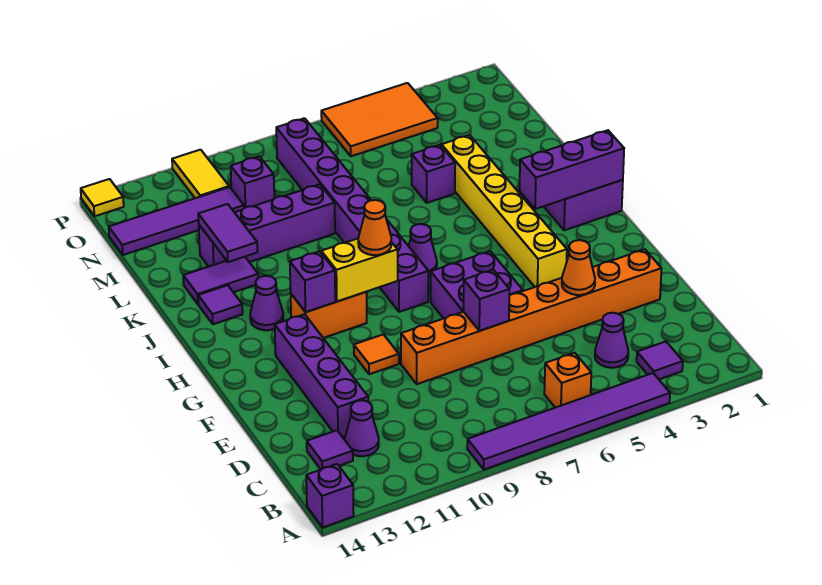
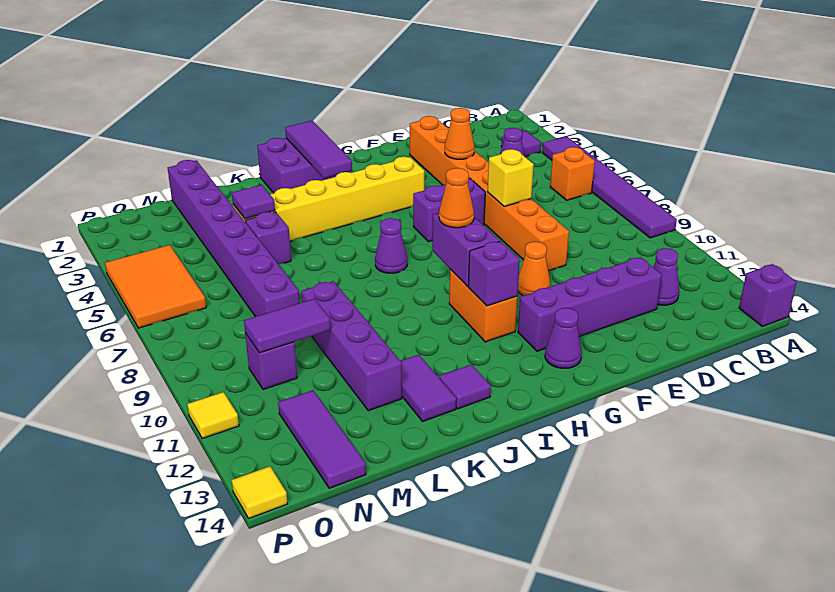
purple 1x1 tile [307,430,353,469] -> purple 1x1 tile moved to [232,185,275,219]
purple 1x1 brick [463,270,509,331] -> yellow 1x1 brick [488,149,534,206]
purple 2x2 brick [431,251,523,319] -> purple 1x2 brick [413,178,485,242]
orange 1x1 tile [354,334,399,374] -> orange 1x1 cone [518,242,550,296]
purple 1x8 brick [276,118,428,312] -> purple 1x8 brick turned to [168,160,300,317]
yellow 1x2 brick [321,239,398,302] -> purple 1x2 brick [432,213,500,286]
purple 1x3 brick [519,130,624,209] -> purple 1x3 tile [285,121,352,178]
purple 1x1 cone [250,276,283,330] -> purple 1x1 cone moved to [545,308,582,368]
purple 1x2 tile [198,204,258,262] -> purple 1x2 tile moved to [244,299,330,353]
purple 1x4 tile [109,187,244,255] -> purple 1x3 tile [278,390,366,488]
yellow 1x2 tile [172,150,229,198] -> yellow 1x1 tile [187,392,239,438]

